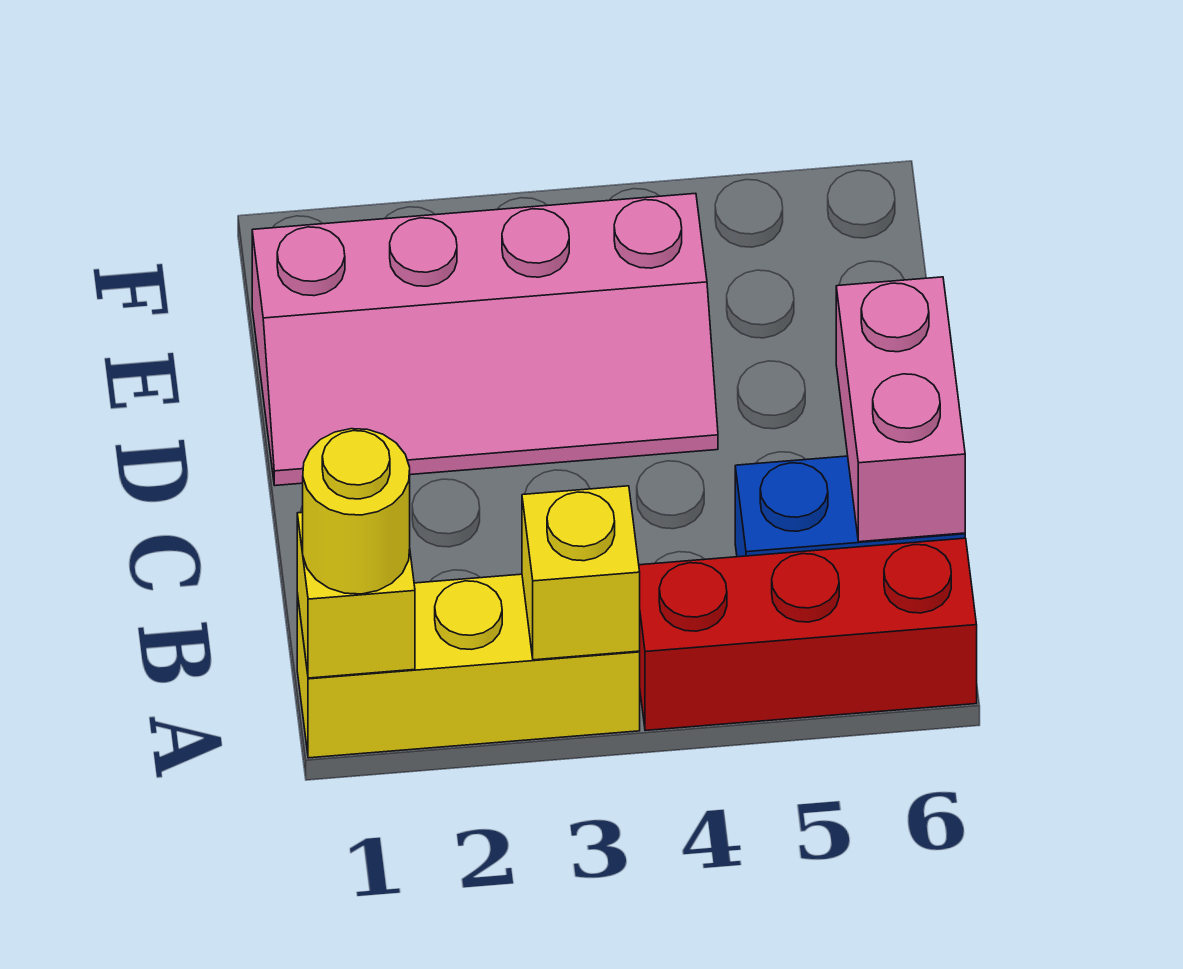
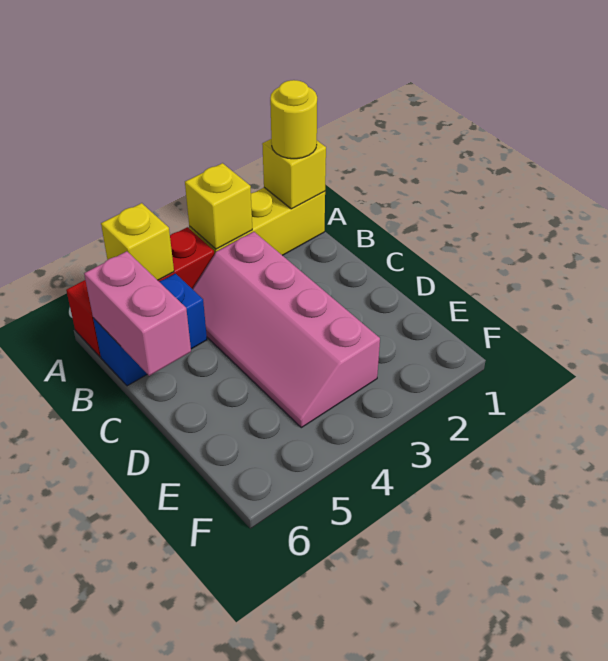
none -> yellow 1x1 brick [101,203,174,280]
pink 2x4 slope [252,193,718,486] -> pink 2x4 slope turned to [193,232,380,428]

